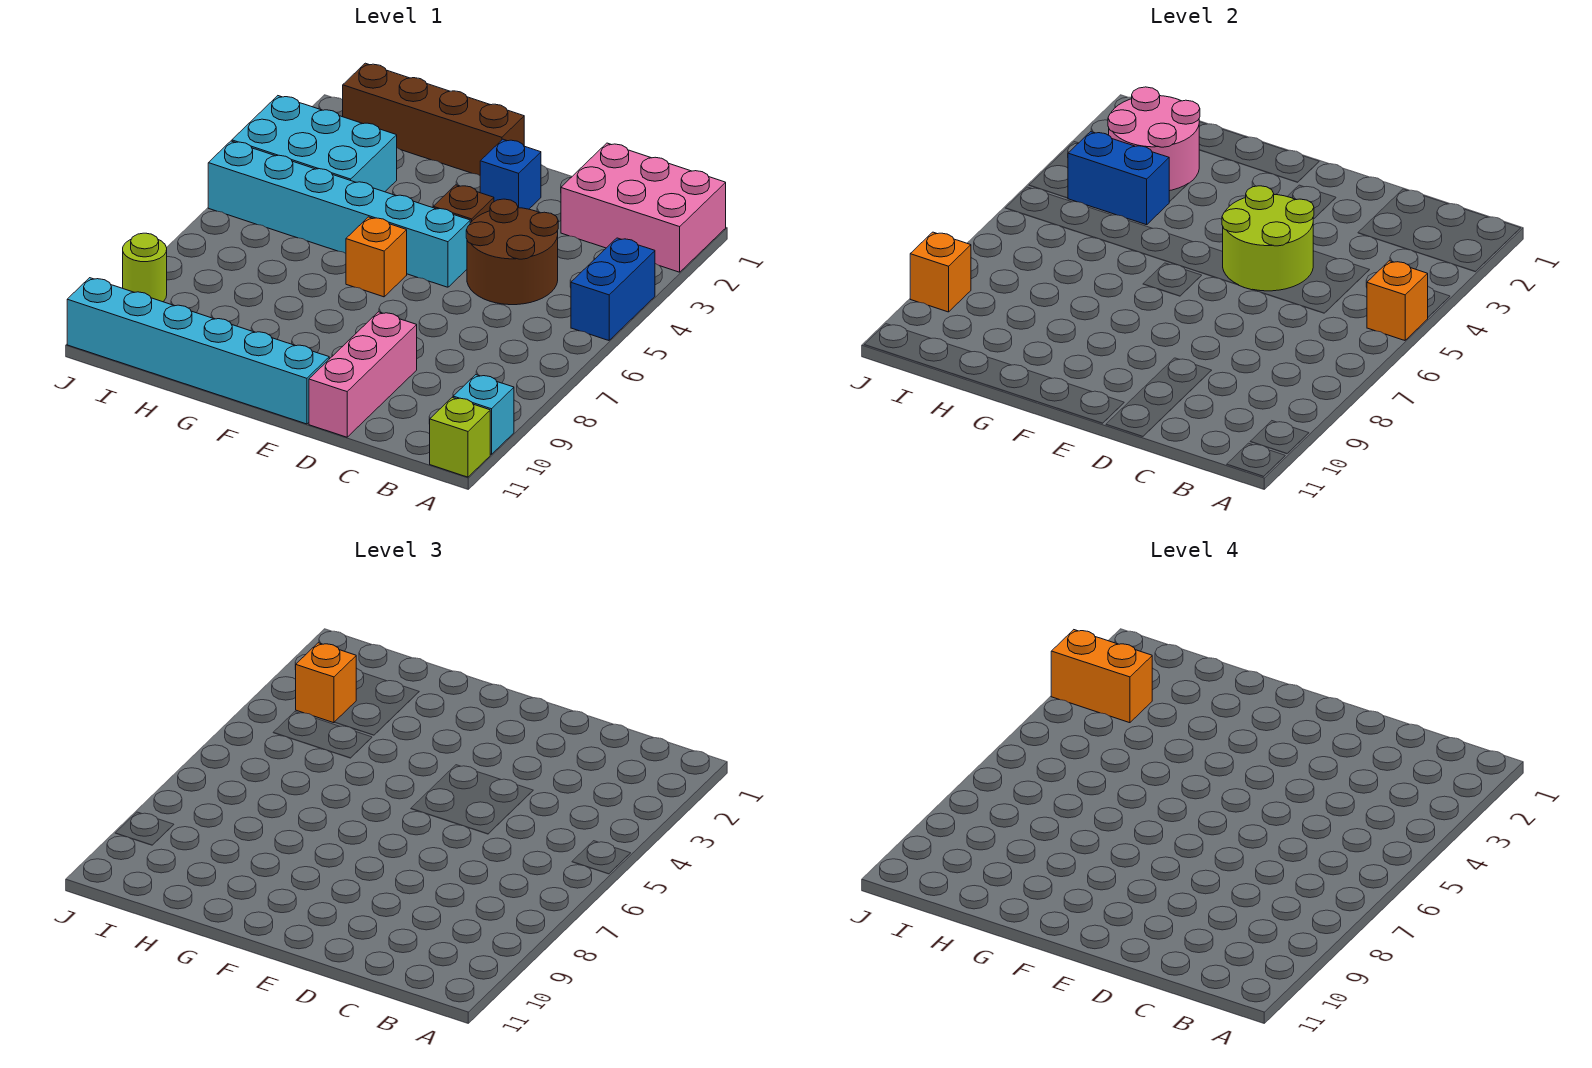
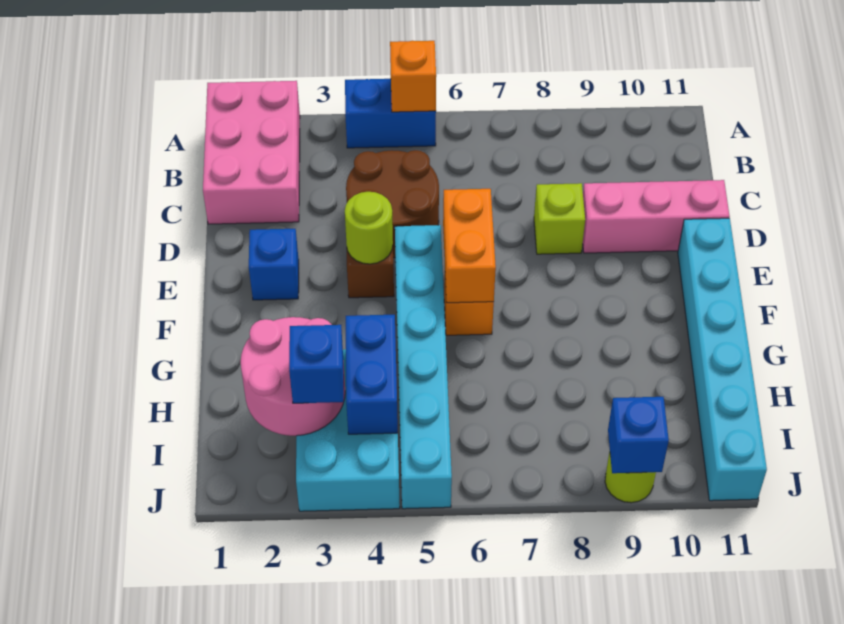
cyan 1x1 brick [453,375,514,454] -> none
lime 1x1 brick [430,397,490,477] -> lime 1x1 brick moved to [534,183,585,254]
lime 2x2 round brick [1222,186,1314,291] -> lime 1x1 round brick [345,192,393,264]
brown 1x4 brick [343,63,524,175] -> none
orange 1x1 brick [296,643,356,723] -> blue 1x1 brick [289,325,344,403]
orange 1x2 brick [1051,630,1152,723] -> orange 1x2 brick moved to [443,189,496,303]
orange 1x1 brick [910,232,971,312] -> blue 1x1 brick [608,397,669,473]

